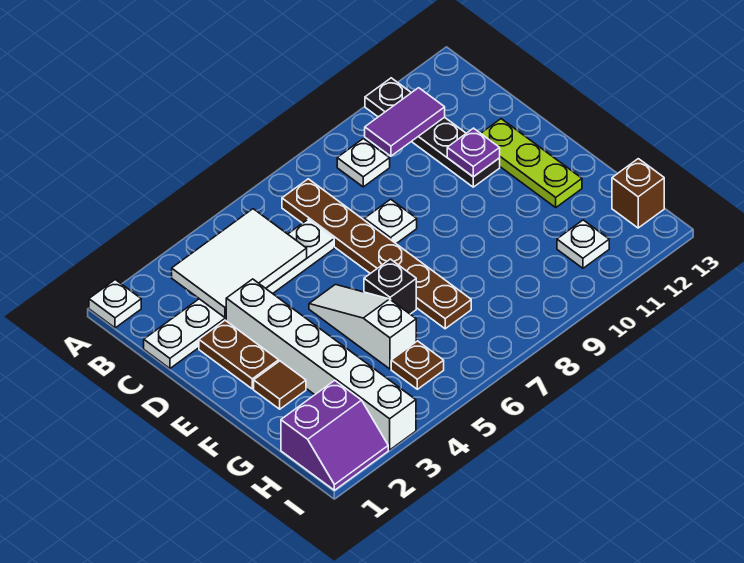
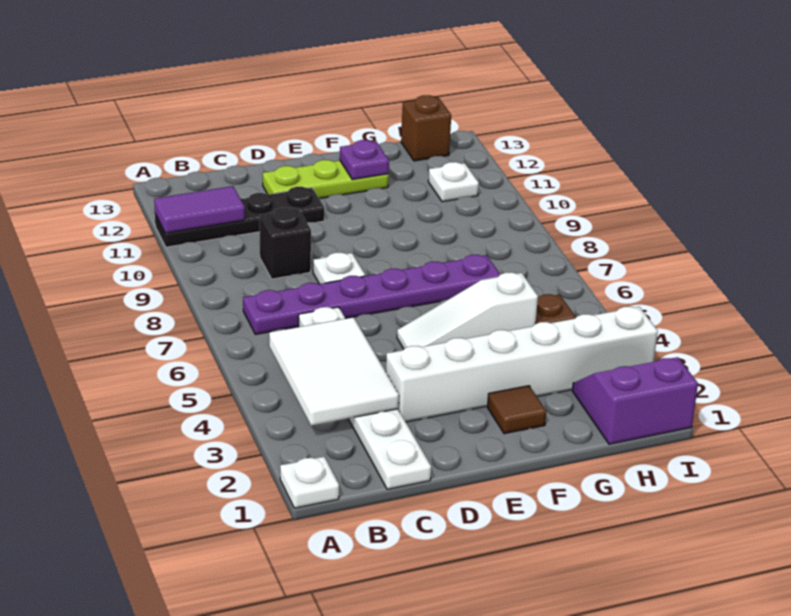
brown 1x6 plate [282,179,471,329] -> purple 1x6 plate [243,255,500,335]
white 1x1 plate [337,139,390,187] -> none
purple 1x2 tile [365,88,445,156] -> purple 1x2 tile turned to [154,186,245,233]
brown 1x2 plate [199,320,279,389] -> none
purple 1x1 plate [447,128,500,177] -> purple 1x1 plate moved to [340,140,389,180]
black 1x1 brick [364,259,416,314] -> black 1x1 brick moved to [260,208,311,279]
purple 2x2 slope [281,380,388,490] -> purple 2x2 slope turned to [572,357,698,444]

